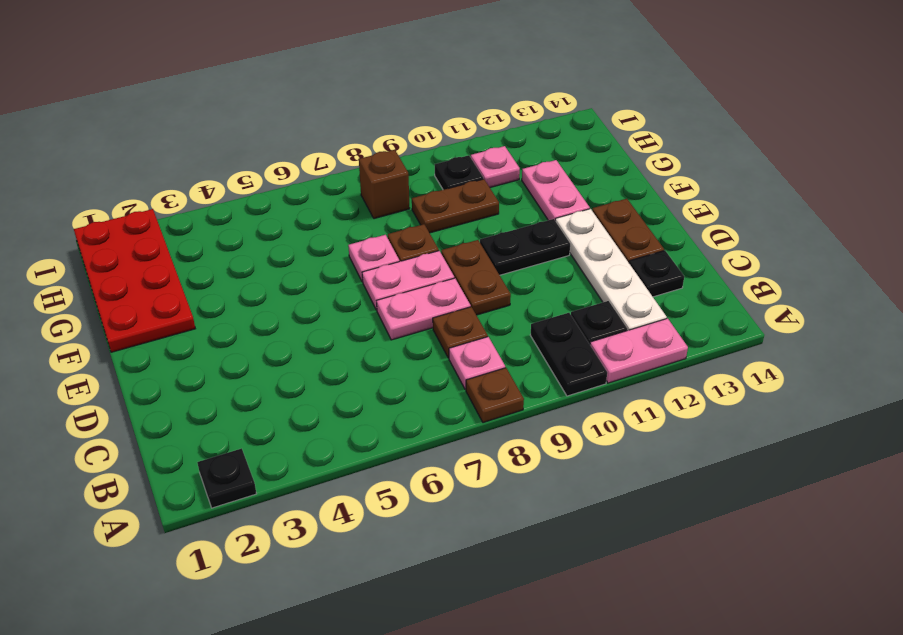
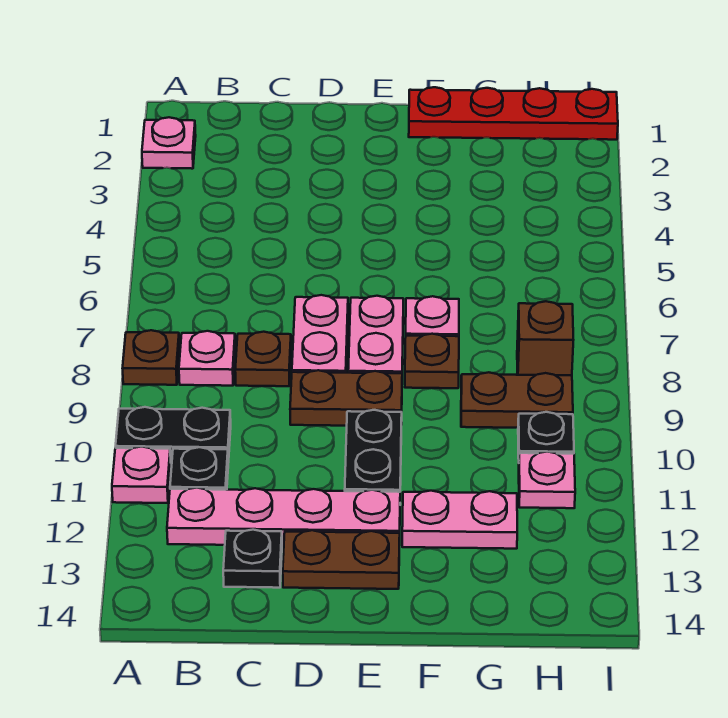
black 1x1 plate [197,448,257,508] -> pink 1x1 plate [142,117,196,169]
pink 1x2 plate [590,318,688,383] -> pink 1x1 plate [112,447,171,503]
white 1x4 plate [555,209,667,331] -> pink 1x4 plate [167,488,400,546]
red 2x4 plate [74,209,195,352] -> red 1x4 plate [409,87,618,140]
brown 1x2 plate [412,179,499,233] -> brown 1x2 plate turned to [461,372,573,428]

